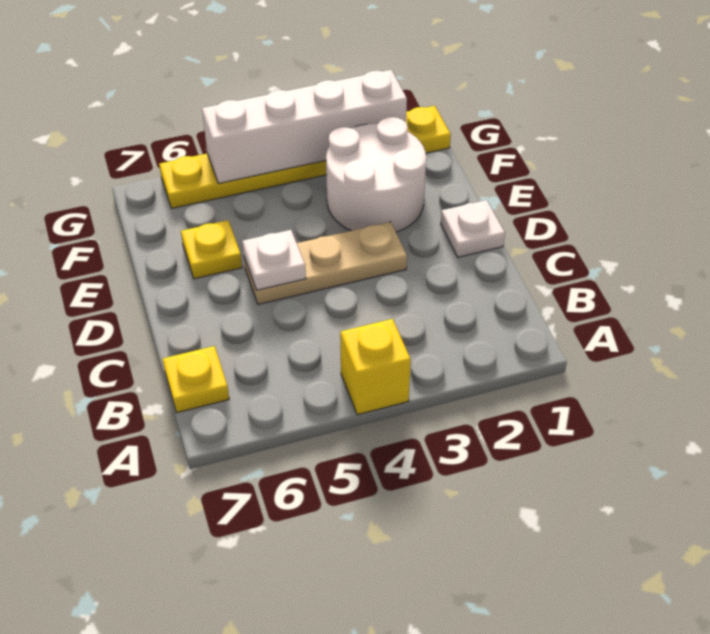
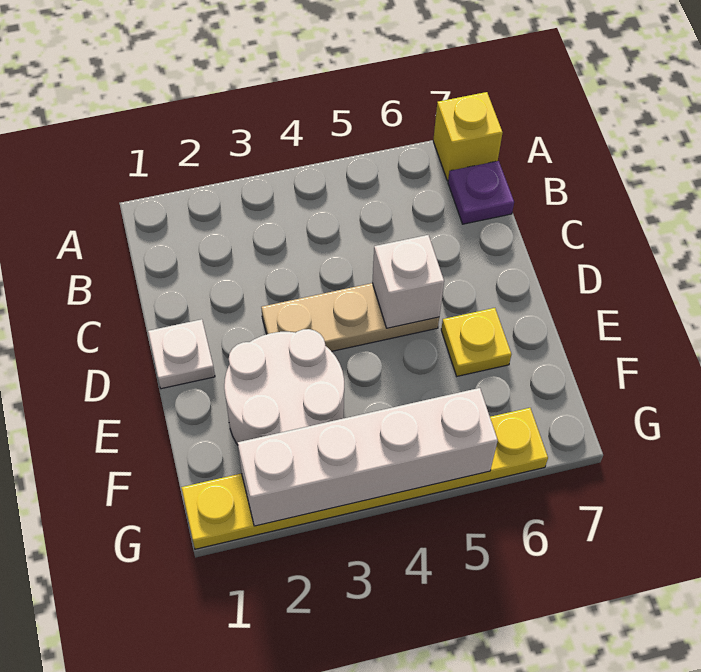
yellow 1x1 brick [340,319,411,415] -> yellow 1x1 brick moved to [433,92,503,181]
yellow 1x1 plate [163,346,229,413] -> purple 1x1 plate [448,161,514,224]
white 1x1 plate [243,230,306,290] -> white 1x1 brick [372,235,444,328]

